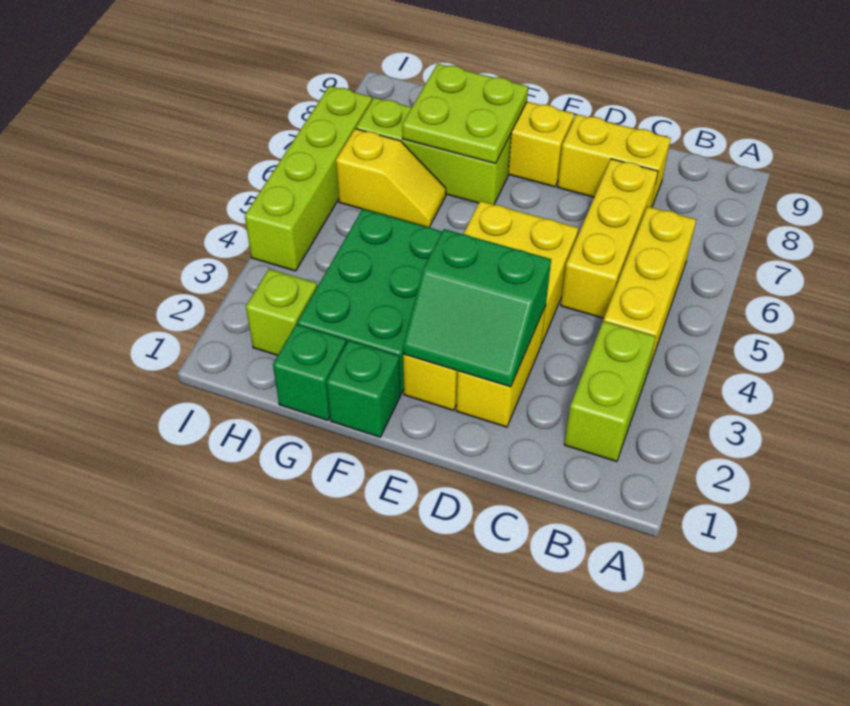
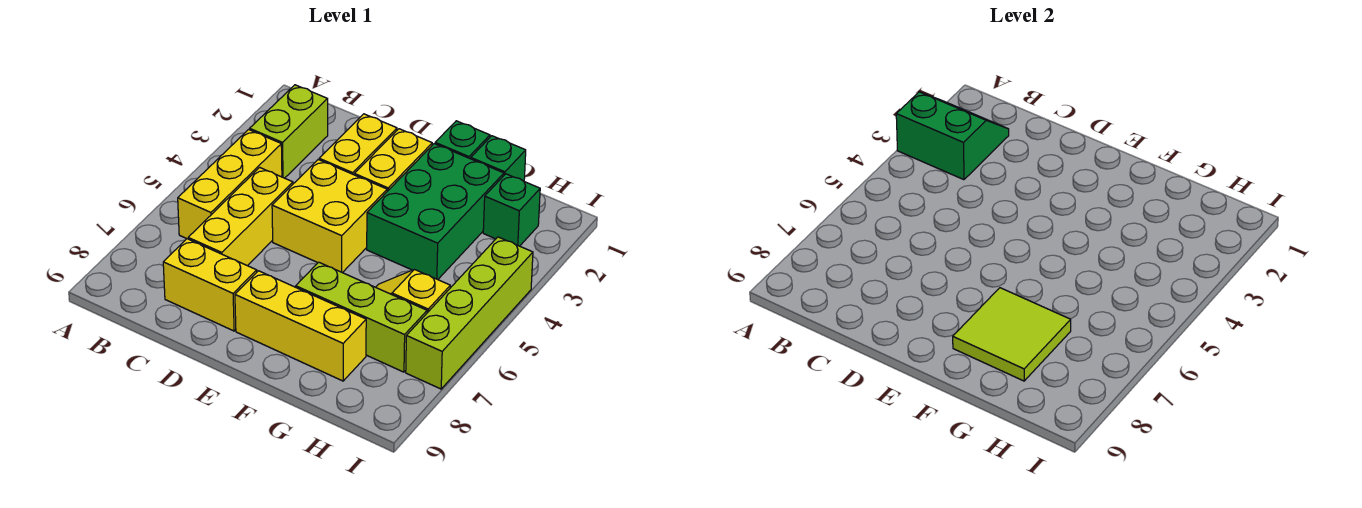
green 2x2 slope [403,229,551,387] -> green 2x2 slope moved to [896,92,1009,180]
lime 2x2 plate [402,64,528,164] -> lime 2x2 tile [953,288,1071,381]
lime 1x1 brick [246,269,317,355] -> green 1x1 brick [483,174,540,246]

